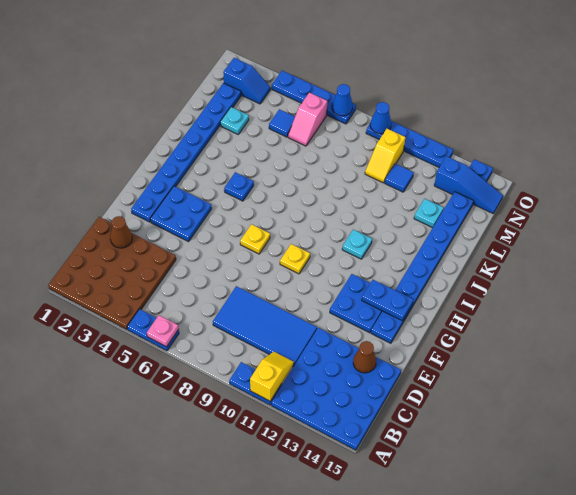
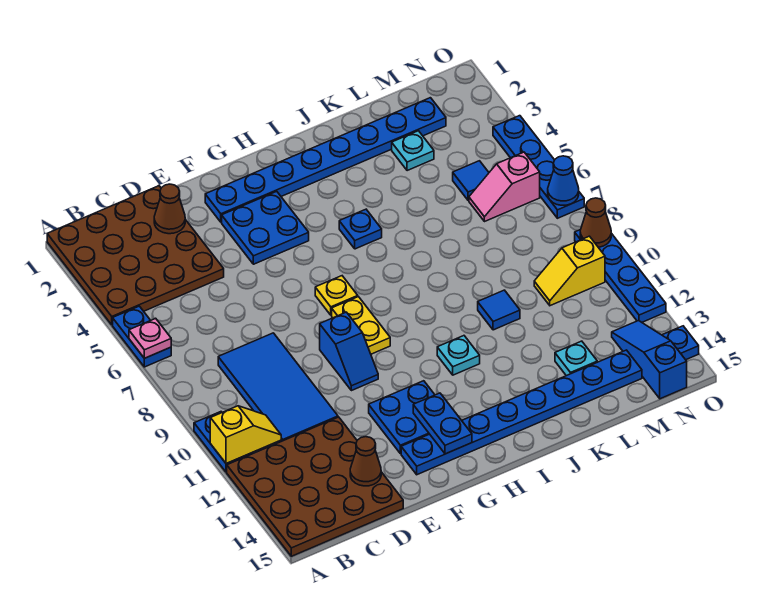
blue 4x4 plate [271,328,401,450] -> brown 4x4 plate [227,417,403,556]
yellow 1x1 plate [280,244,310,274] -> yellow 1x2 plate [332,297,390,354]
blue 1x1 tile [385,164,414,192] -> blue 1x1 tile moved to [478,290,520,330]
blue 1x2 slope [223,58,270,104] -> blue 1x2 slope moved to [320,312,378,391]
blue 1x3 slope [434,156,503,214] -> blue 1x3 slope turned to [612,321,687,399]
blue 1x1 cone [370,102,391,134] -> brown 1x1 cone [580,198,611,247]

